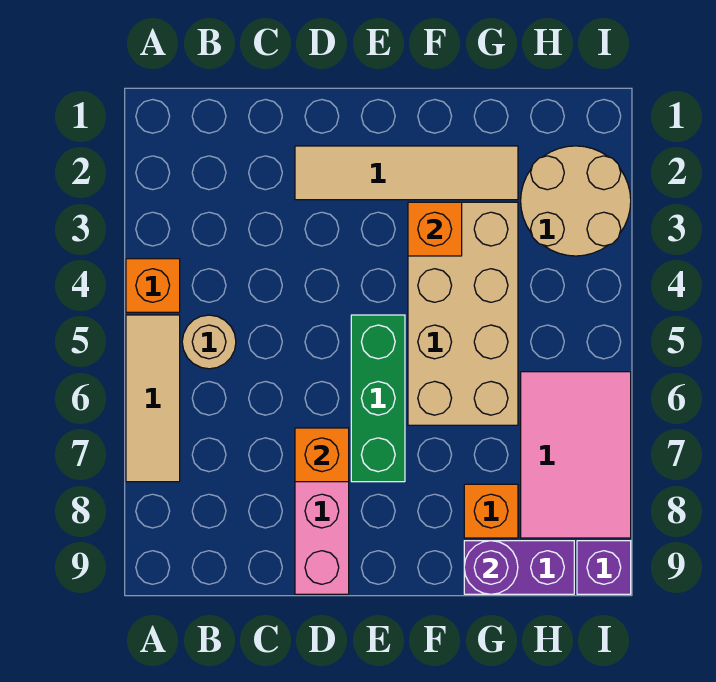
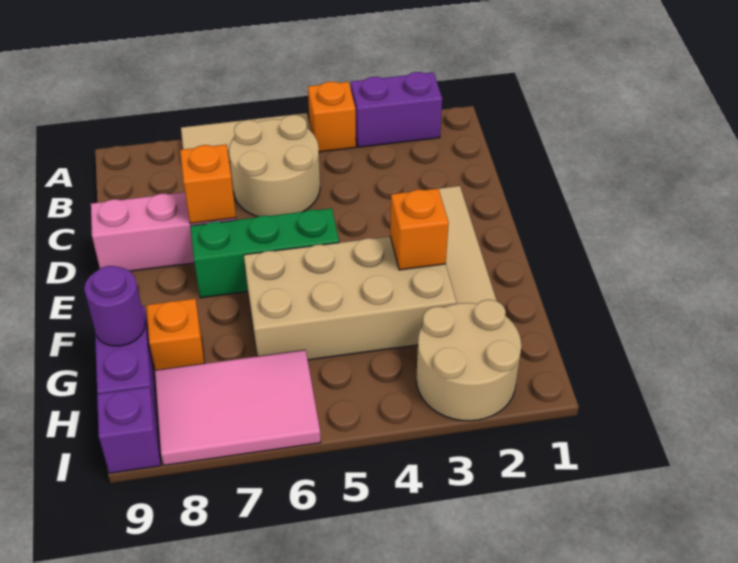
none -> purple 1x2 brick [351,72,442,147]
tan 1x1 round brick [182,315,236,369] -> tan 2x2 round brick [229,115,320,217]

